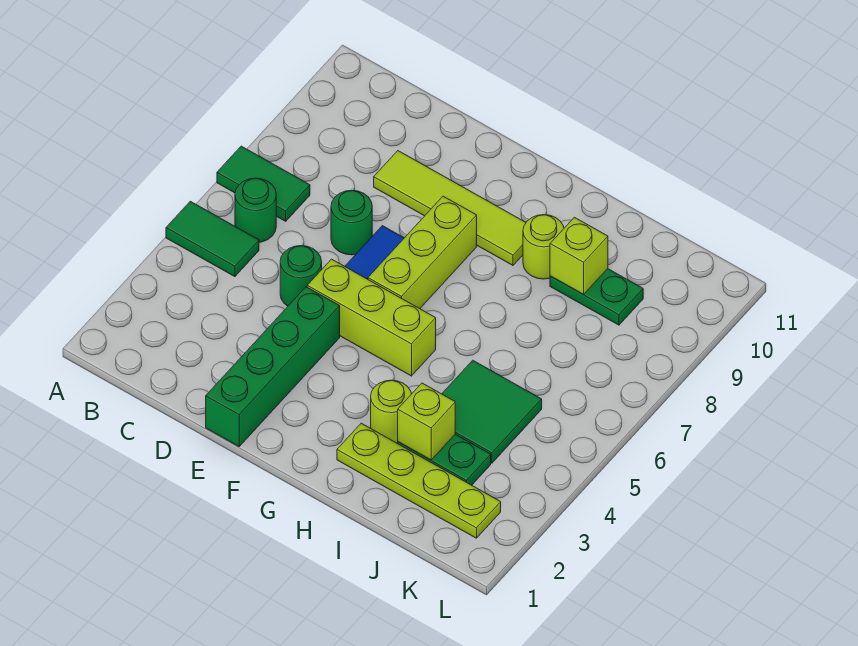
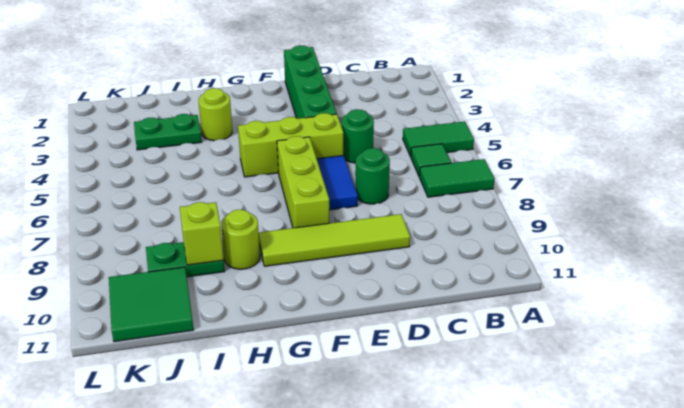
green 1x1 round brick [235,178,276,242] -> green 1x1 tile [411,144,451,176]
lime 1x4 plate [337,423,501,538] -> none
lime 1x1 brick [398,383,455,460] -> none
green 2x2 tile [442,360,542,463] -> green 2x2 tile moved to [109,267,194,342]

